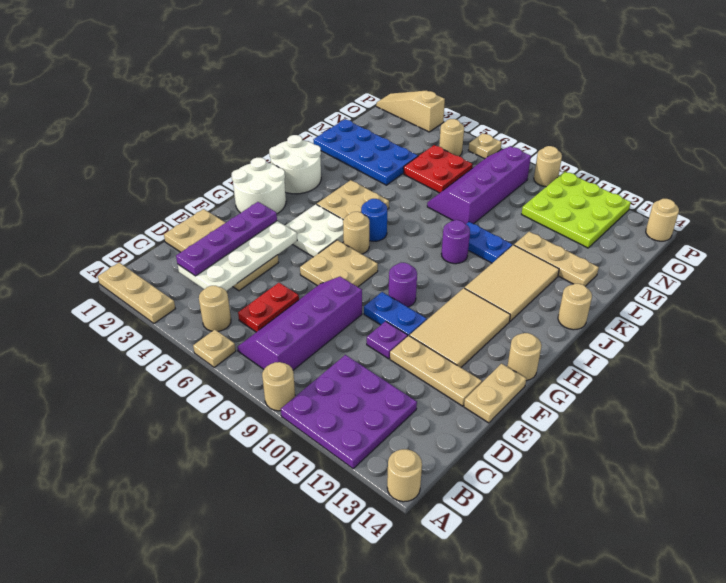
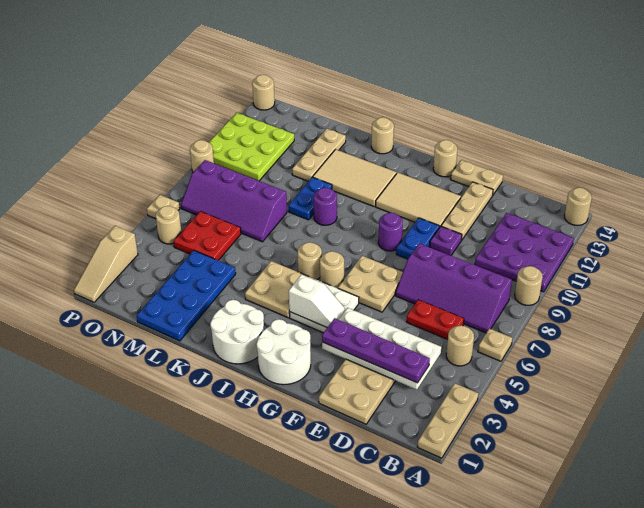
none -> white 1x2 slope [289,275,346,327]
blue 1x1 round brick [361,199,387,241] -> tan 1x1 round brick [297,242,322,280]

